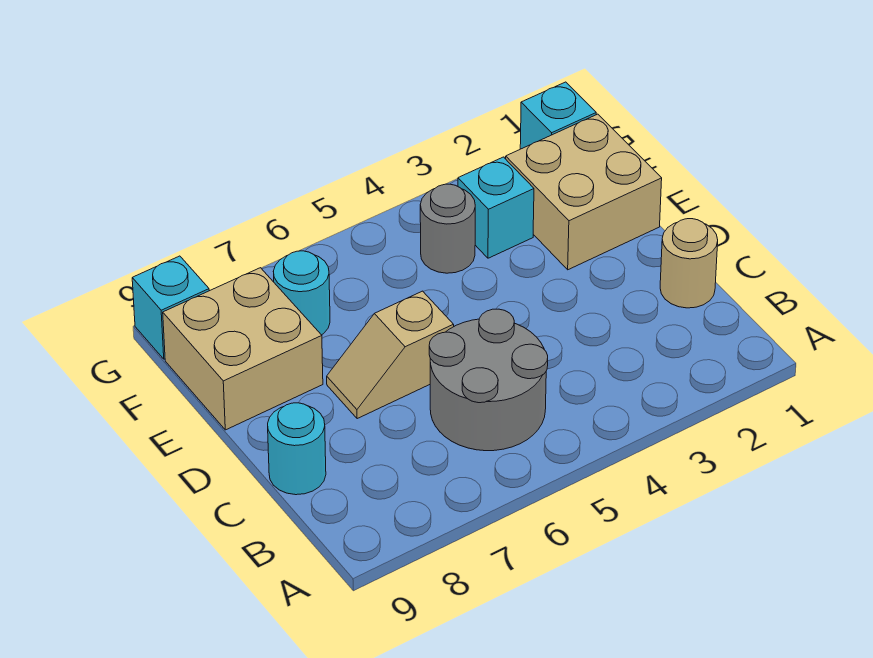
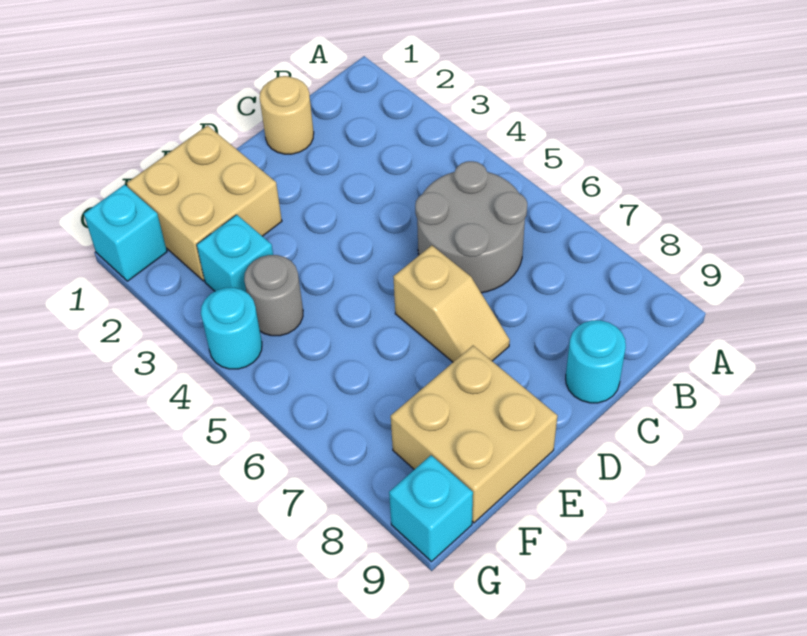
cyan 1x1 round brick [273,251,330,335] -> cyan 1x1 round brick moved to [201,288,262,369]

